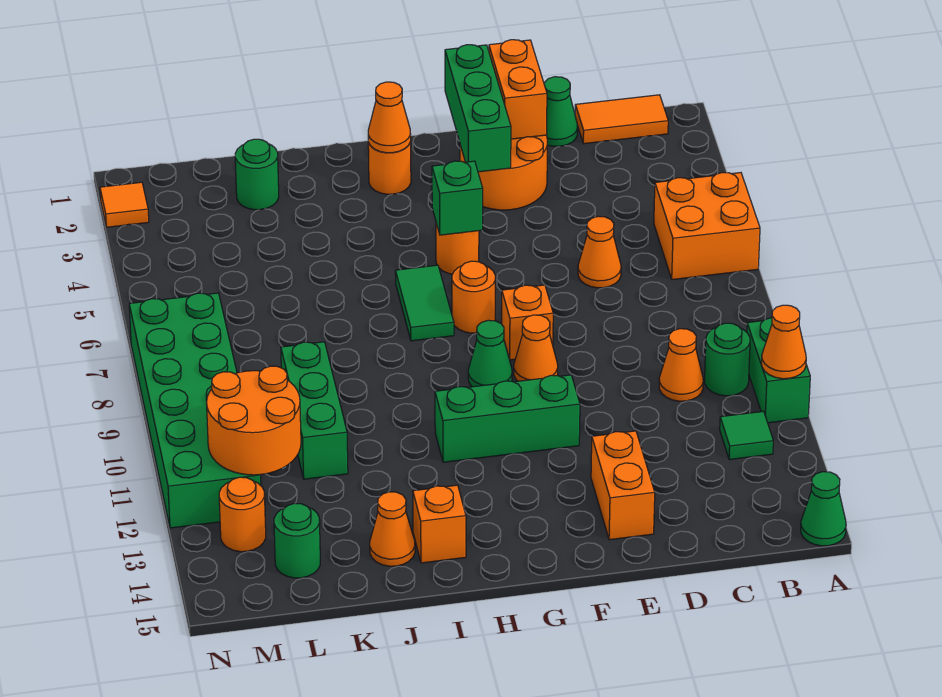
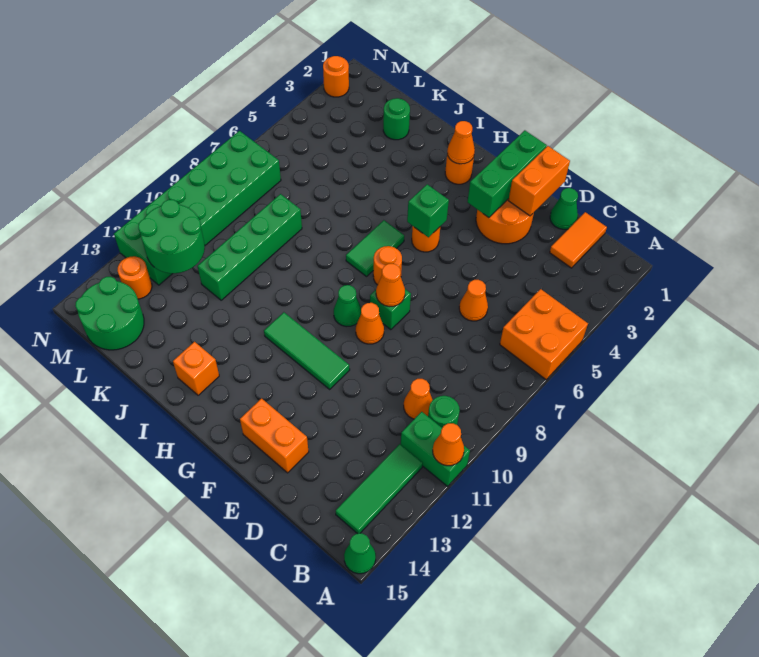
green 1x2 brick [747,318,810,423] -> green 1x2 brick turned to [401,412,470,486]
orange 1x2 tile [575,95,668,144] -> orange 1x2 tile turned to [550,212,607,268]
green 1x1 tile [720,411,773,460] -> green 1x3 tile [336,444,423,534]
orange 1x2 brick [591,431,655,540] -> orange 1x2 brick turned to [240,398,309,473]
orange 1x1 brick [502,285,553,360] -> green 1x1 brick [370,289,411,330]
green 1x3 brick [435,375,580,462] -> green 1x3 tile [264,312,350,389]
orange 1x1 cone [370,492,415,566] -> orange 1x1 cone moved to [376,264,405,307]
green 1x3 brick [281,342,348,479] -> green 1x4 brick [197,194,302,300]
orange 2x2 round brick [207,366,301,475] -> green 2x2 round brick [138,200,205,273]
green 1x1 round brick [274,503,320,578] -> green 2x2 round brick [75,277,144,350]
orange 1x1 tile [100,182,149,227] -> orange 1x1 round brick [323,56,349,97]

